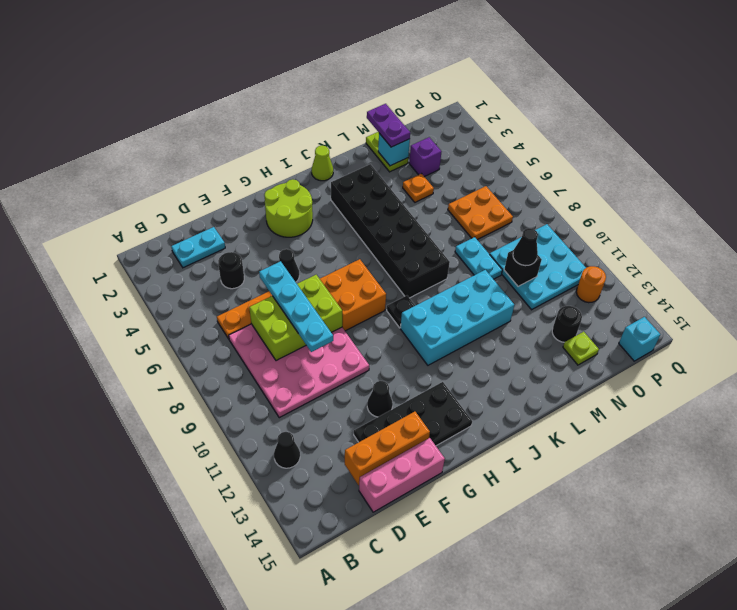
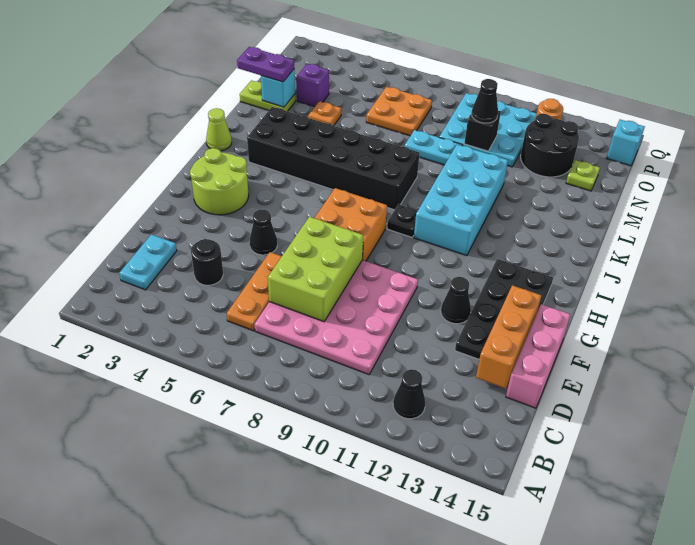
cyan 1x4 plate [259,261,333,352] -> none
black 1x1 round brick [552,306,582,342] -> black 2x2 round brick [521,114,579,177]

